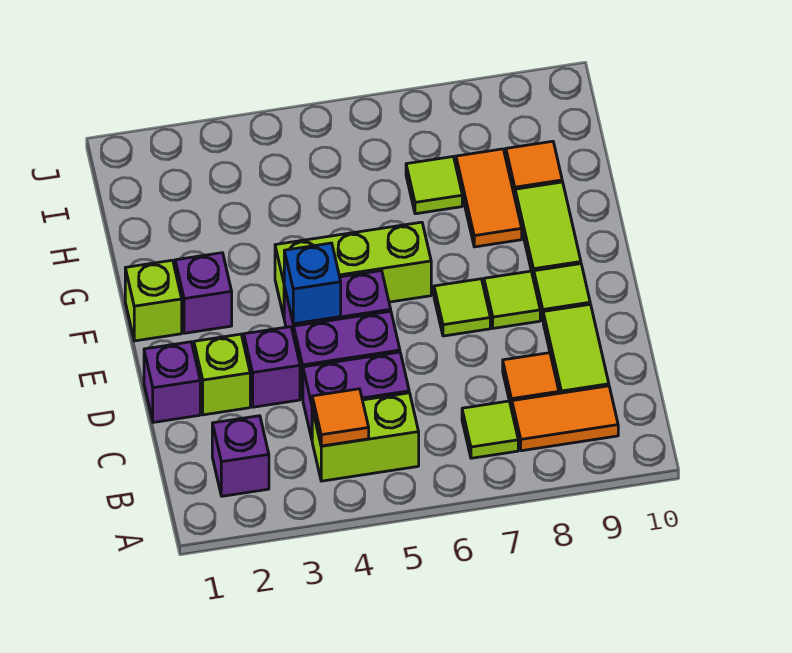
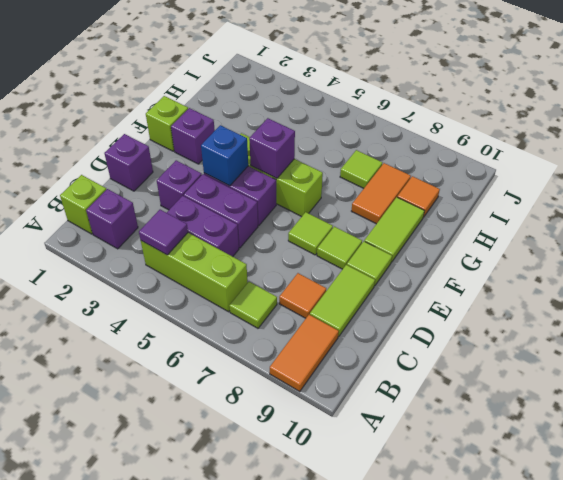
lime 1x2 brick [312,393,419,481] -> lime 1x3 brick [141,233,248,312]
orange 1x1 tile [312,389,369,446] -> purple 1x1 tile [139,210,188,255]
orange 1x2 tile [512,386,618,451] -> orange 1x2 tile turned to [270,314,339,391]
lime 1x1 brick [194,334,250,415] -> lime 1x1 brick moved to [60,175,107,234]
none -> purple 1x1 brick [249,118,295,178]

